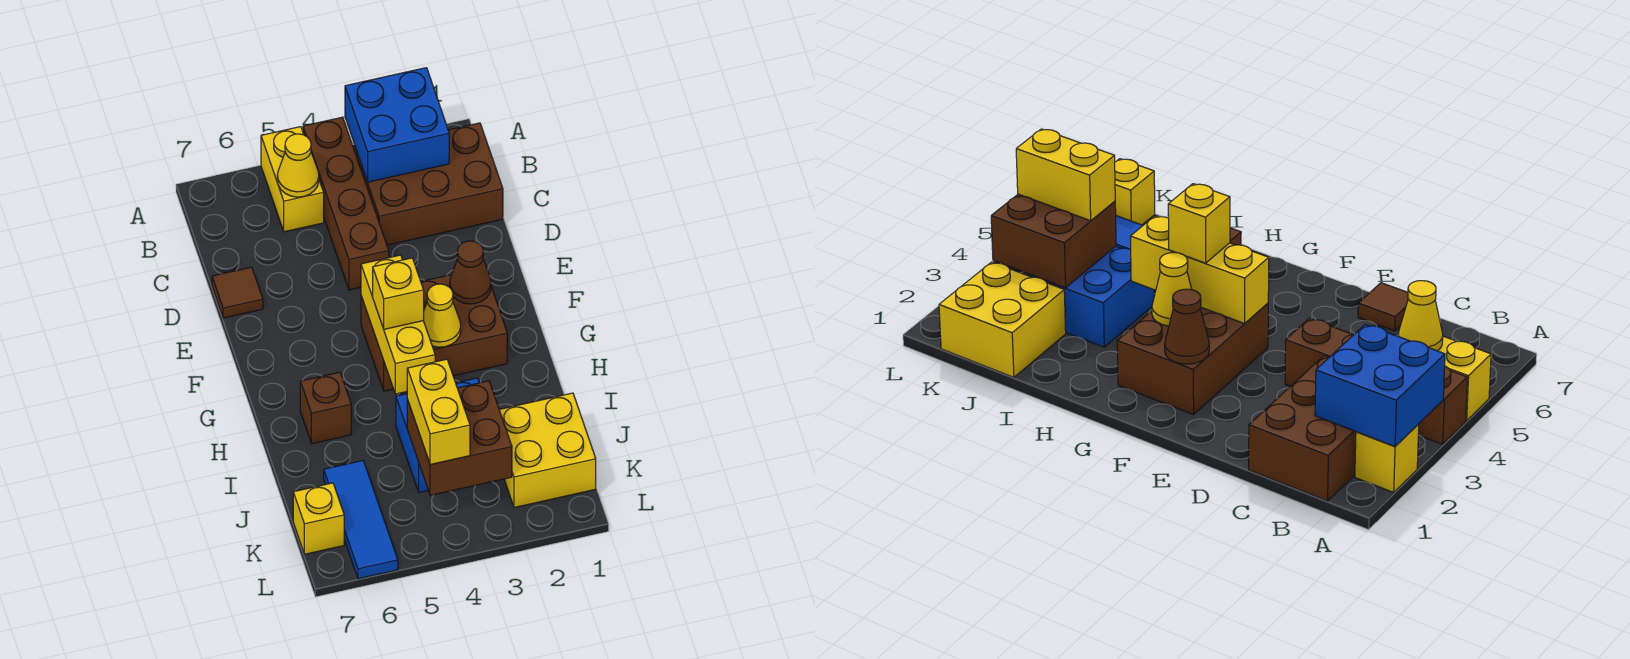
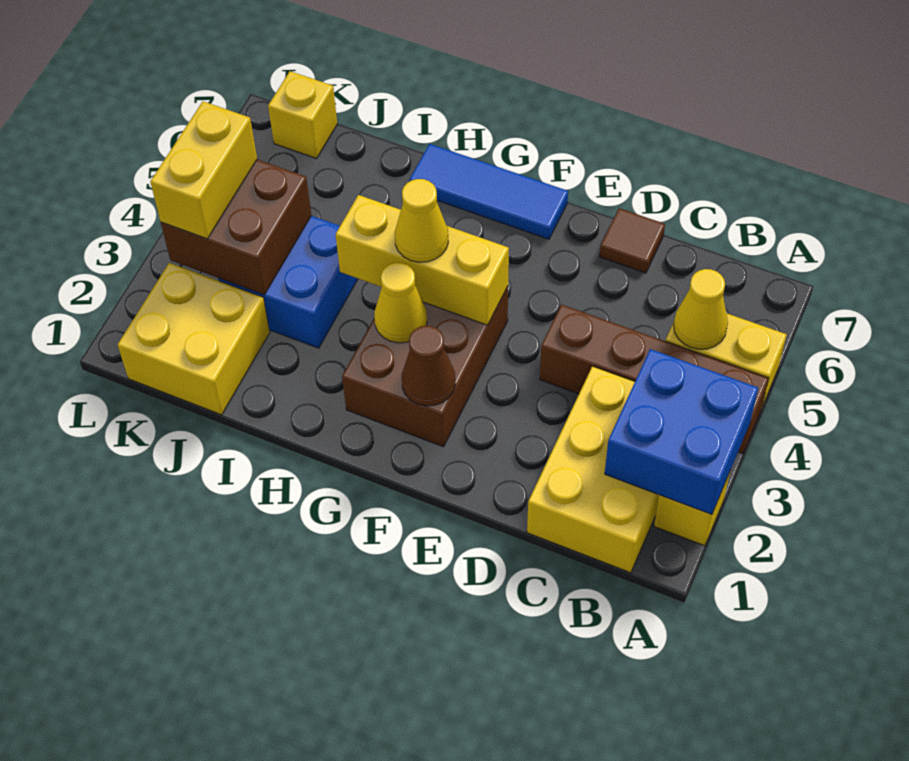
brown 2x3 brick [357,123,503,245] -> yellow 2x3 brick [527,366,659,573]
yellow 1x1 brick [373,258,424,329] -> yellow 1x1 cone [395,179,448,262]
brown 1x1 brick [300,372,351,444] -> none
yellow 1x2 brick [407,359,470,465] -> yellow 1x2 brick turned to [150,101,257,239]
blue 1x3 tile [324,461,398,579] -> blue 1x3 tile moved to [409,144,568,239]

